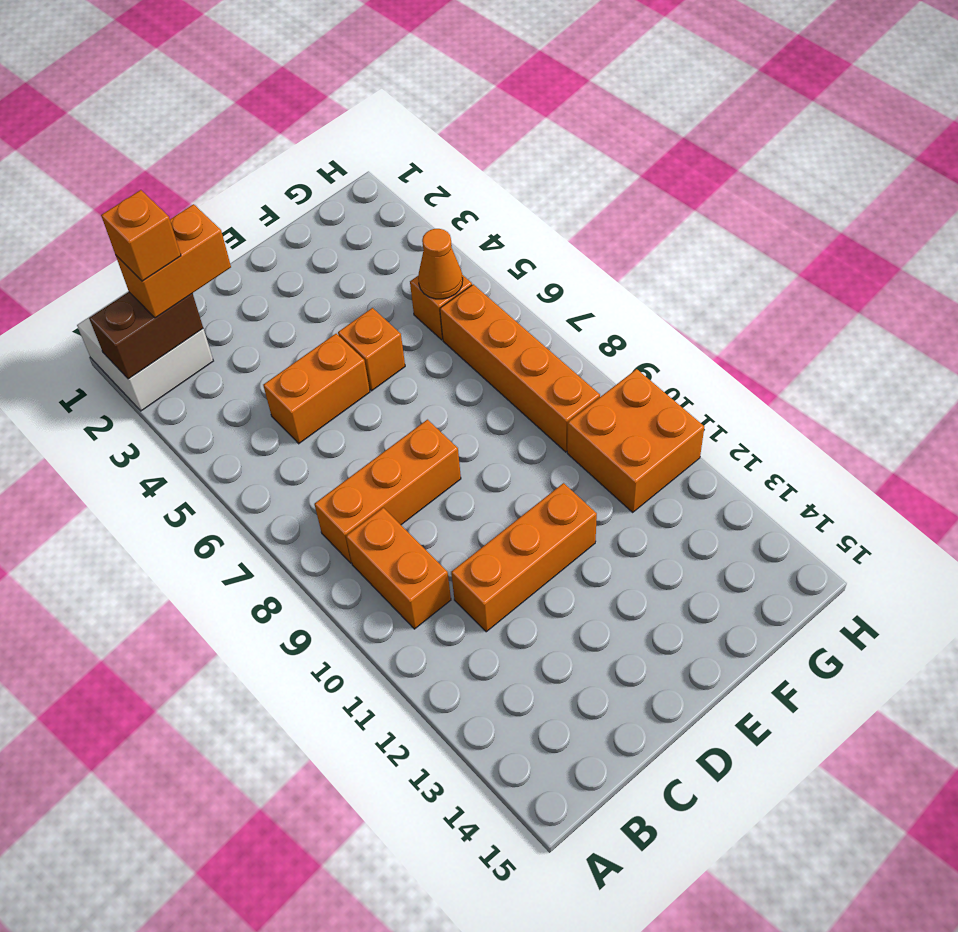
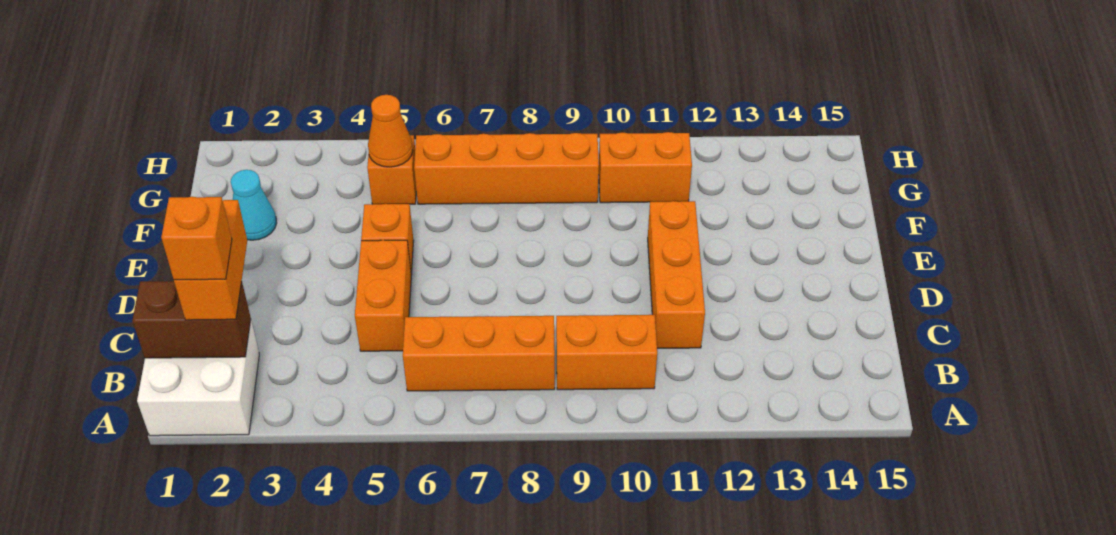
brown 1x2 brick [89,292,203,379] -> brown 1x2 brick turned to [132,281,251,358]
orange 1x3 brick [314,420,461,563] -> orange 1x3 brick turned to [403,316,555,391]
none -> cyan 1x1 cone [231,170,277,240]
orange 2x2 brick [567,369,704,512] -> orange 1x2 brick [599,132,692,203]

